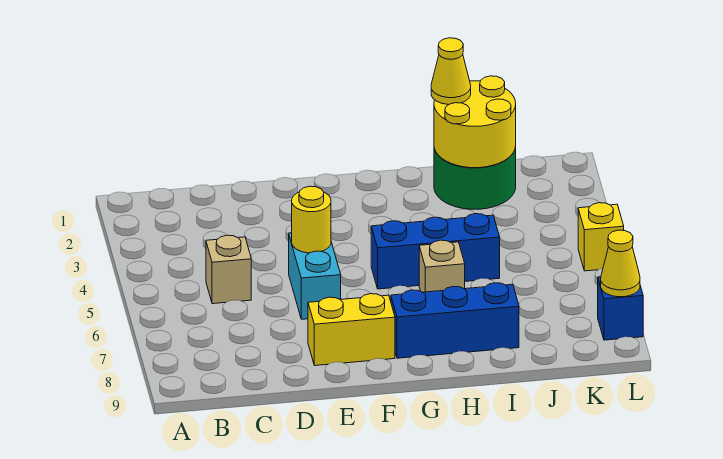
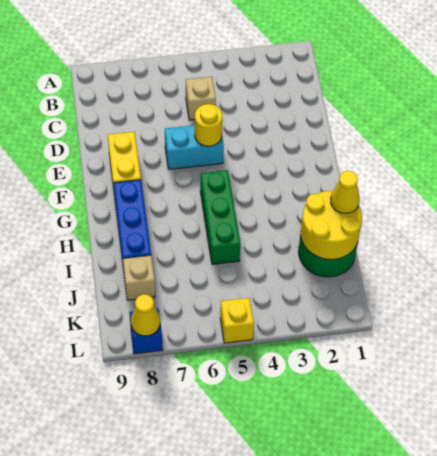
blue 1x3 brick [371,214,500,289] -> green 1x3 brick [200,170,240,264]
tan 1x1 brick [419,240,465,292] -> tan 1x1 brick moved to [123,255,155,300]

